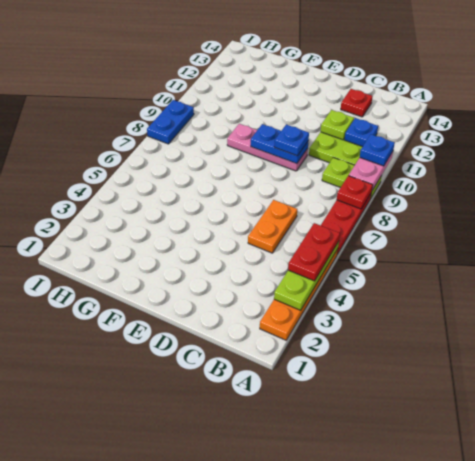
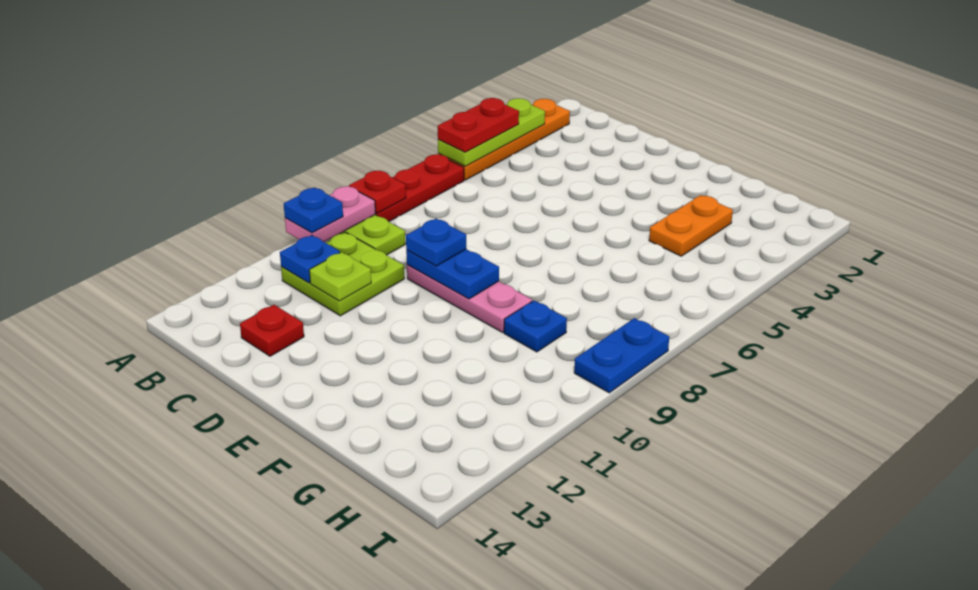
orange 1x2 plate [248,200,297,253] -> orange 1x2 plate moved to [649,195,733,256]
none -> blue 1x1 plate [504,301,567,352]

